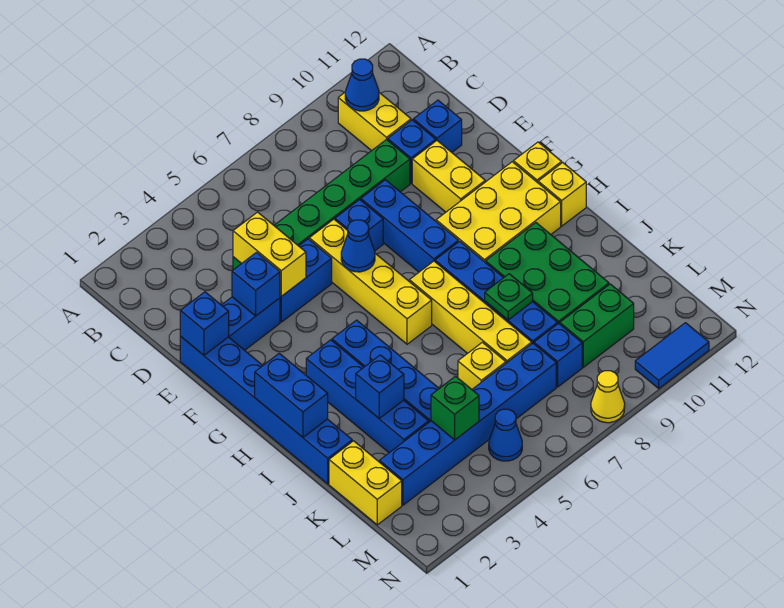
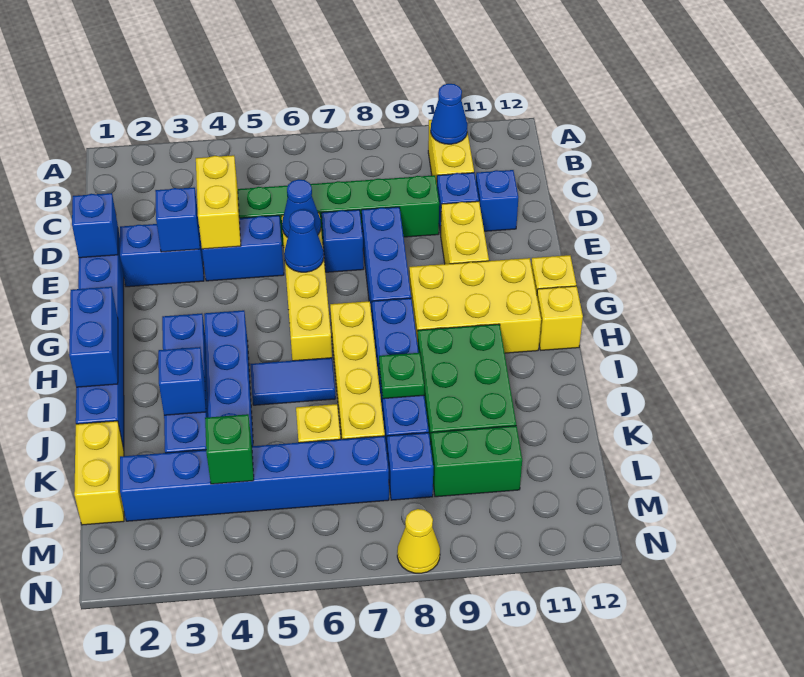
blue 1x1 cone [489,409,522,461] -> blue 1x1 cone moved to [282,179,321,237]
blue 1x2 tile [635,323,709,388] -> blue 1x2 tile moved to [250,358,335,405]

